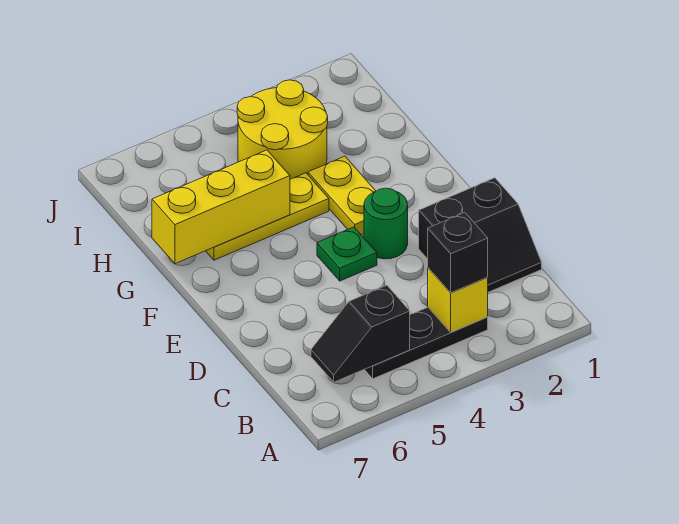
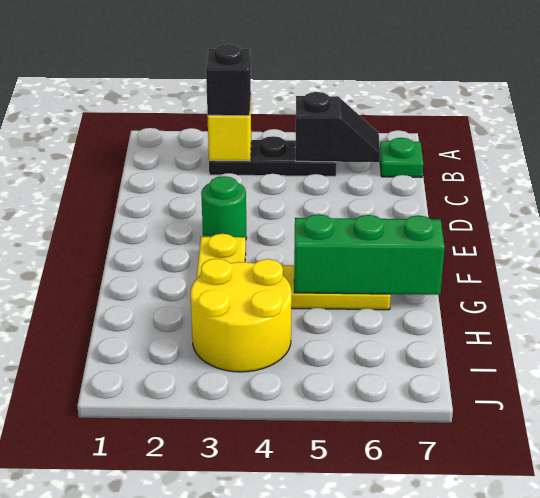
black 2x2 slope [419,178,542,292] -> none
green 1x1 plate [317,227,377,281] -> green 1x1 plate moved to [380,138,423,177]
yellow 1x3 brick [152,150,290,264] -> green 1x3 brick [294,214,445,295]

